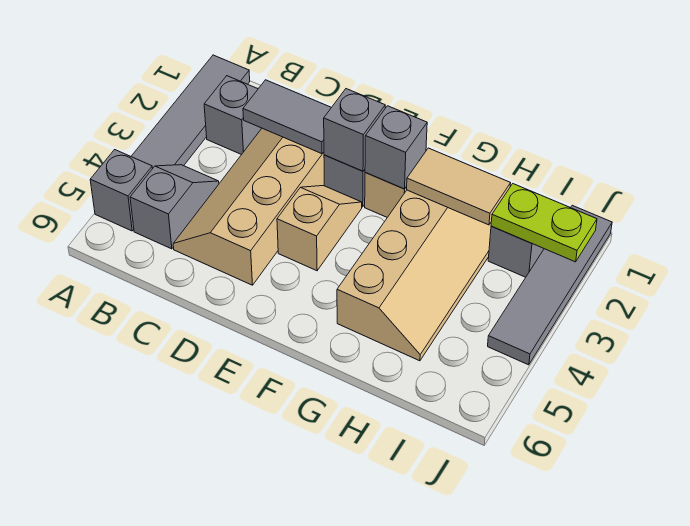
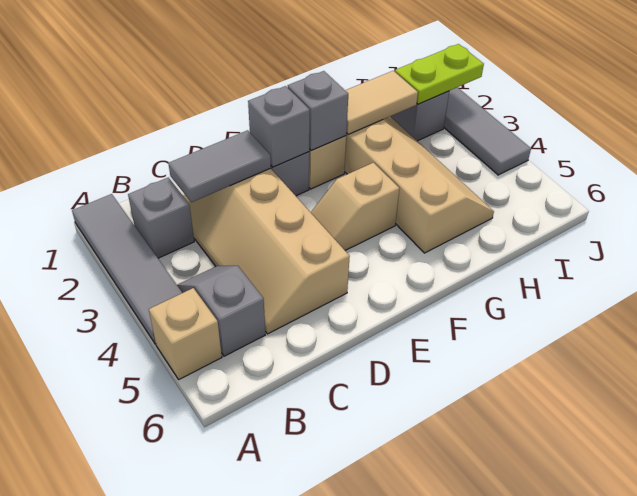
grey 1x1 brick [90,150,153,231] -> tan 1x1 brick [149,288,222,379]
tan 1x2 slope [277,186,362,271] -> tan 1x2 slope turned to [311,163,400,250]

